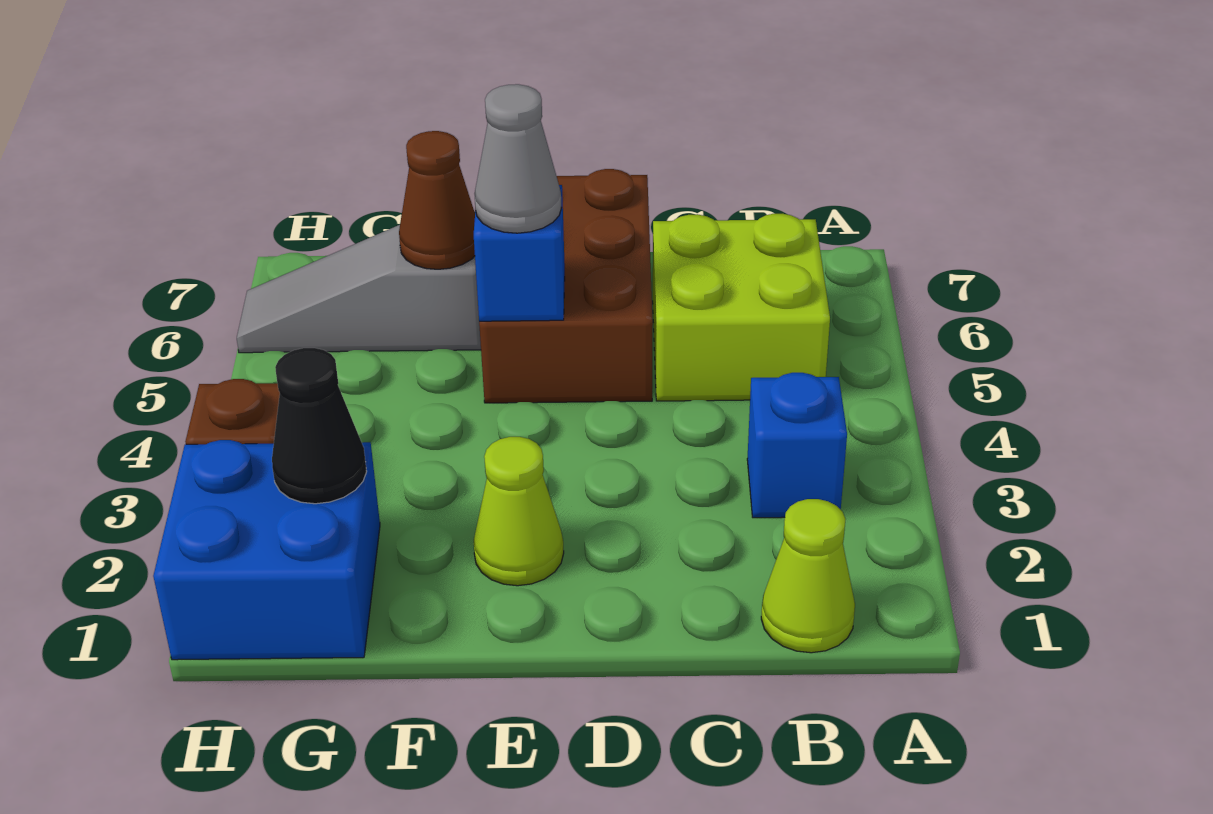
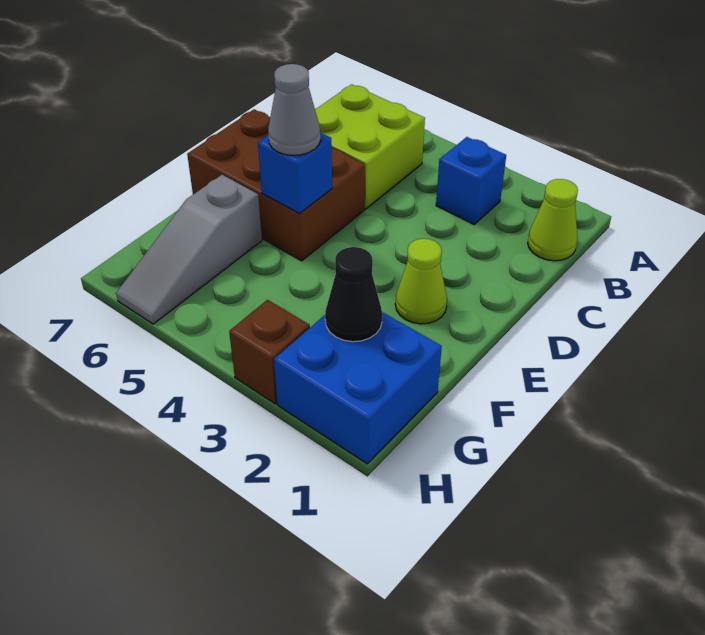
brown 1x1 cone [399,131,475,269] -> none

